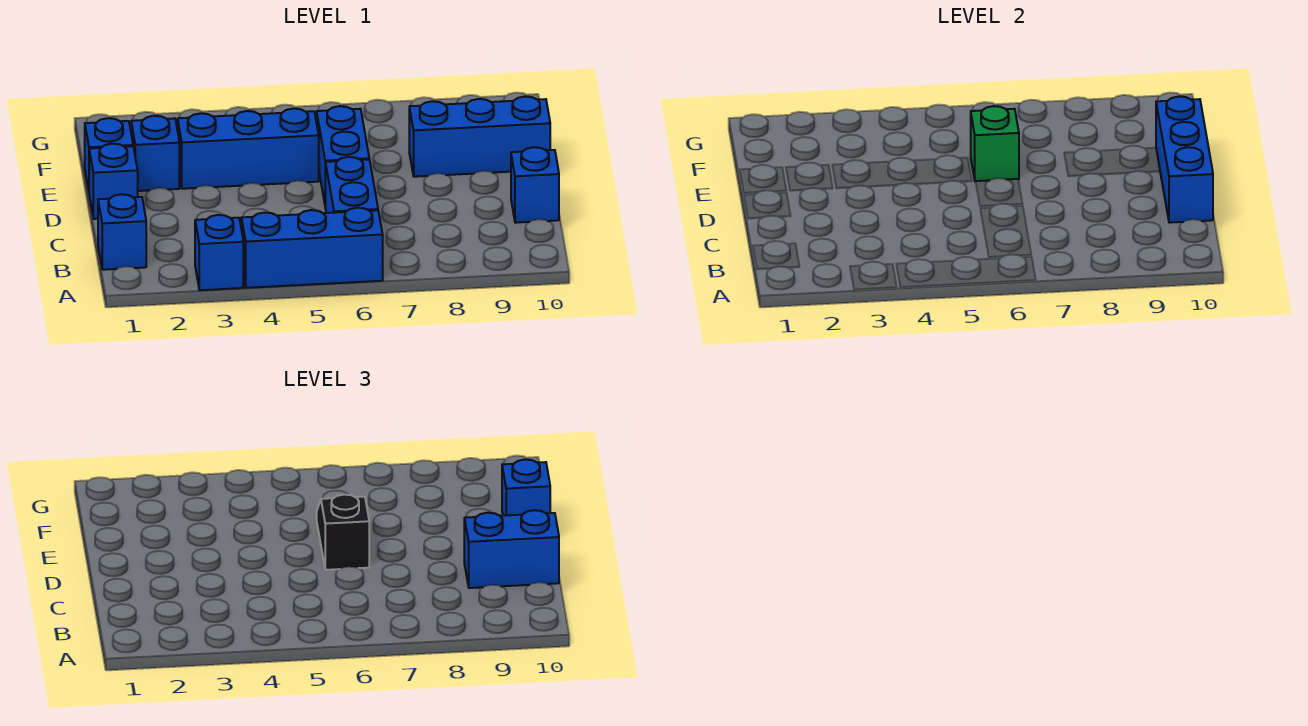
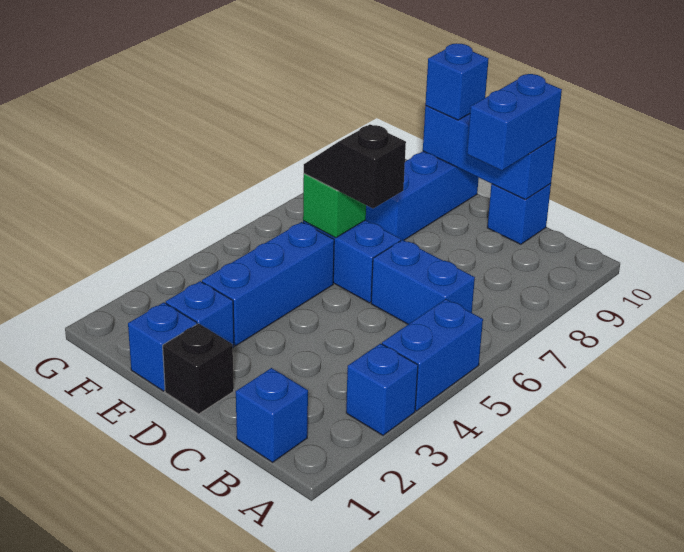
blue 1x3 brick [241,208,383,288] -> blue 1x2 brick [382,299,483,411]
blue 1x1 brick [89,144,138,219] -> black 1x1 brick [163,323,234,414]

